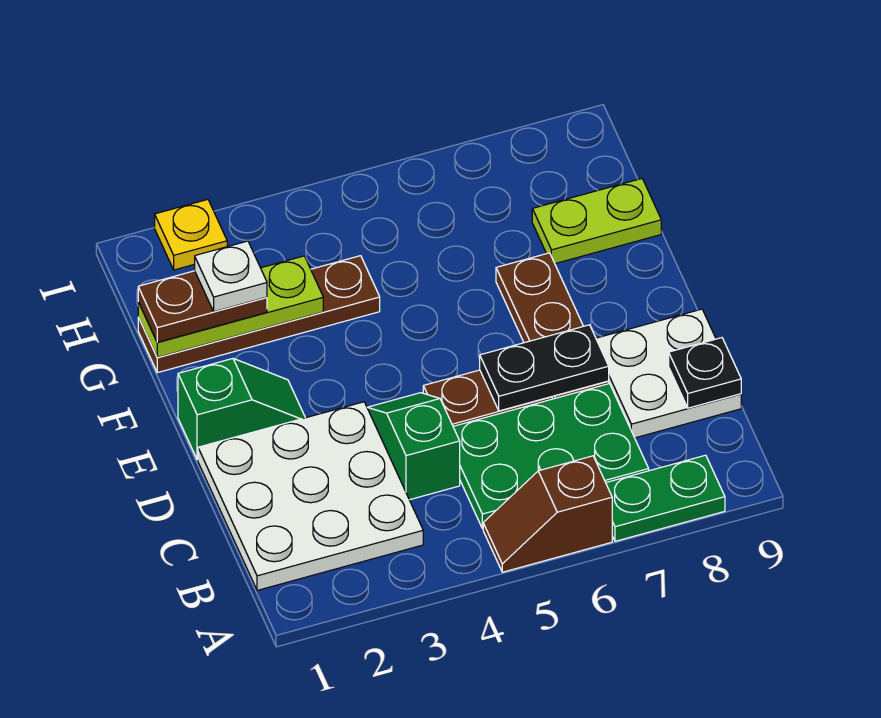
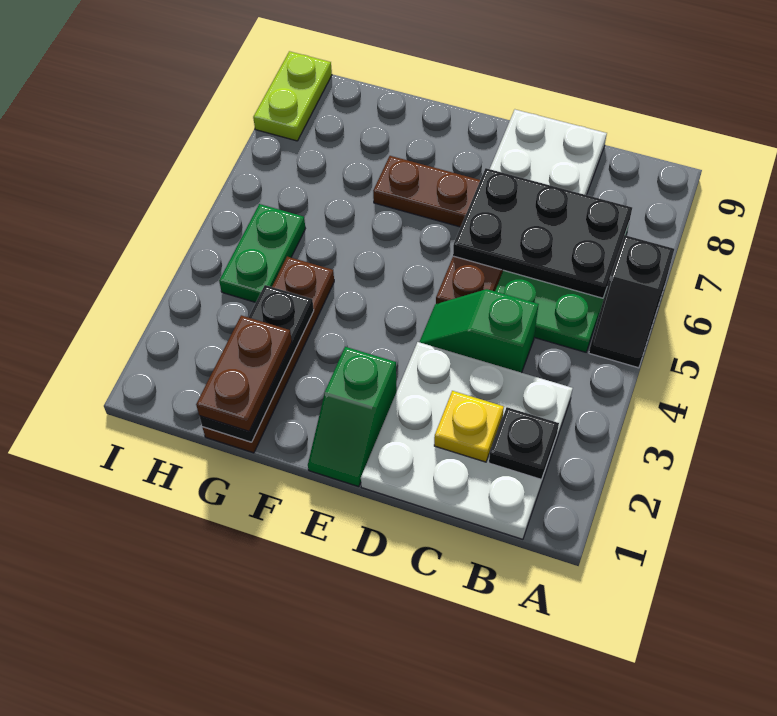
brown 1x2 slope [483,456,612,572] -> black 1x2 slope [589,235,674,368]
green 1x2 plate [606,455,725,541] -> green 1x2 plate moved to [219,204,305,302]
black 1x1 plate [669,338,741,408] -> black 1x1 plate moved to [489,407,559,480]
black 1x2 plate [480,325,609,411] -> black 2x3 plate [453,168,632,298]
green 1x2 slope [178,359,305,460] -> green 1x2 slope turned to [308,347,397,487]
lime 1x3 plate [138,256,323,357] -> black 1x3 plate [199,285,314,442]
white 1x1 plate [195,241,267,312] -> none
lime 1x2 plate [532,179,661,264] -> lime 1x2 plate moved to [253,51,332,141]
yellow 1x1 plate [155,199,227,270] -> yellow 1x1 plate moved to [434,391,504,462]

